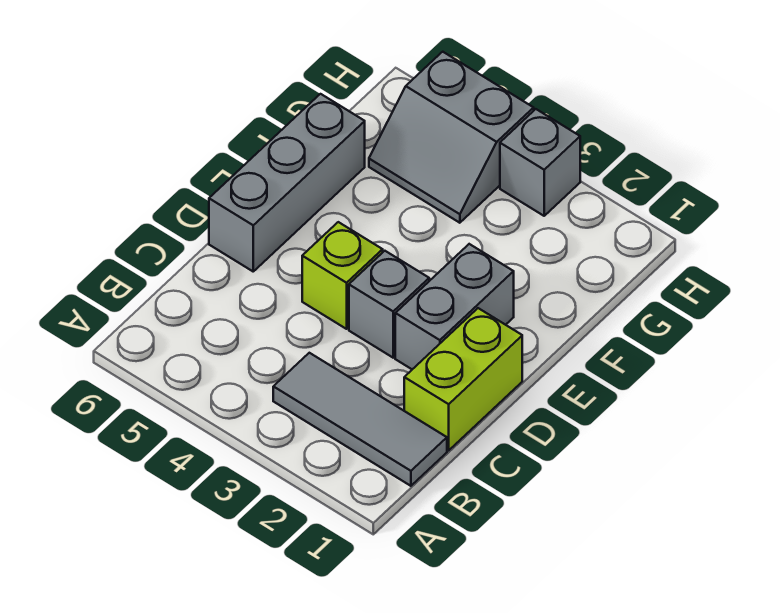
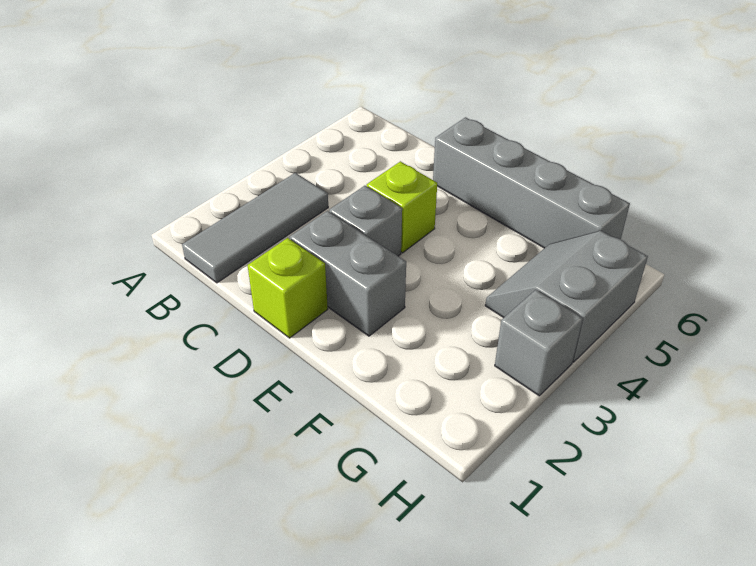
lime 1x2 brick [404,308,522,450] -> lime 1x1 brick [248,238,328,338]
grey 1x3 brick [209,94,365,271] -> grey 1x4 brick [433,117,630,248]

